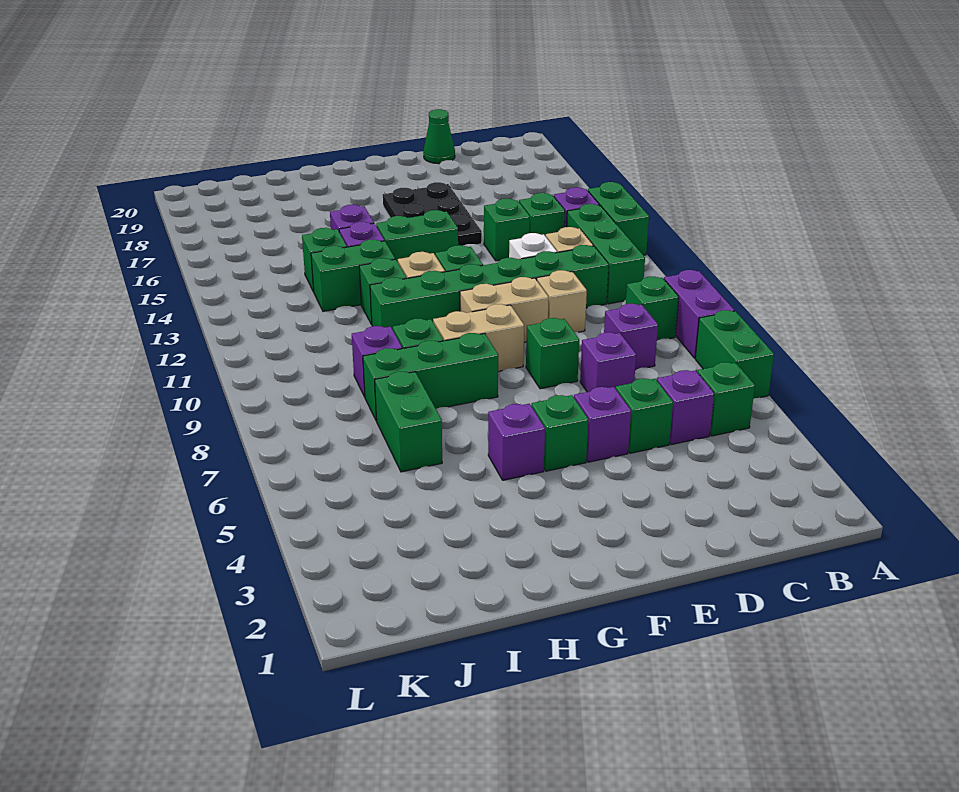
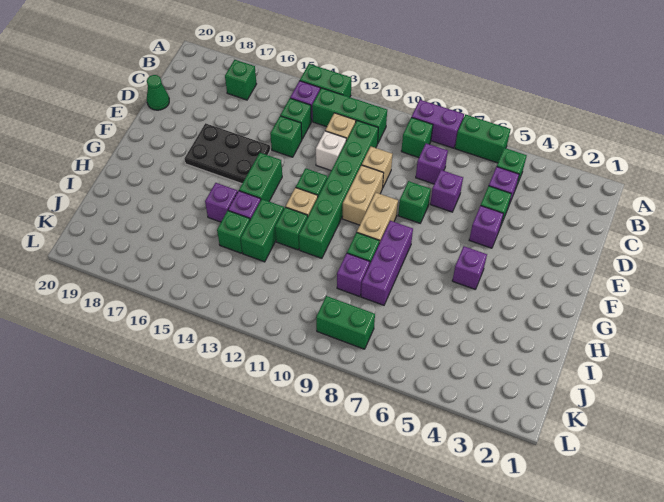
green 1x1 brick [531,395,588,471] -> green 1x1 brick moved to [225,60,256,100]
green 1x3 brick [363,333,498,421] -> purple 1x3 brick [361,221,413,305]
green 1x2 brick [375,372,442,472] -> green 1x2 brick moved to [316,296,375,349]

